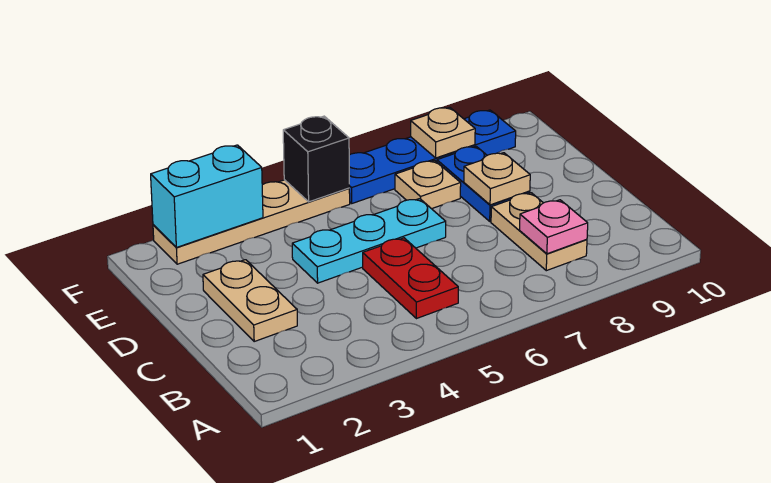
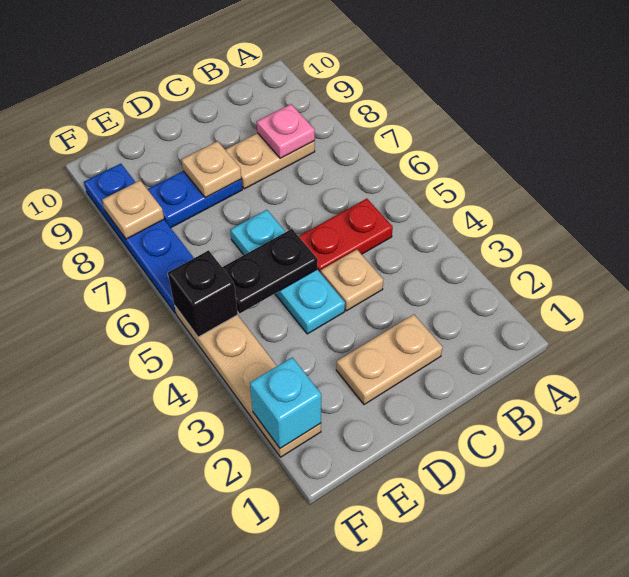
none -> black 1x2 plate [222,229,318,313]
tan 1x1 plate [395,161,461,209] -> tan 1x1 plate moved to [321,250,383,311]
cyan 1x2 brick [151,145,263,247] -> cyan 1x1 brick [250,357,321,448]

